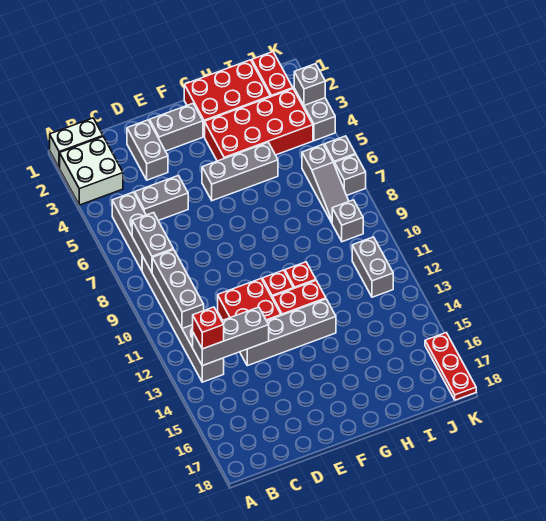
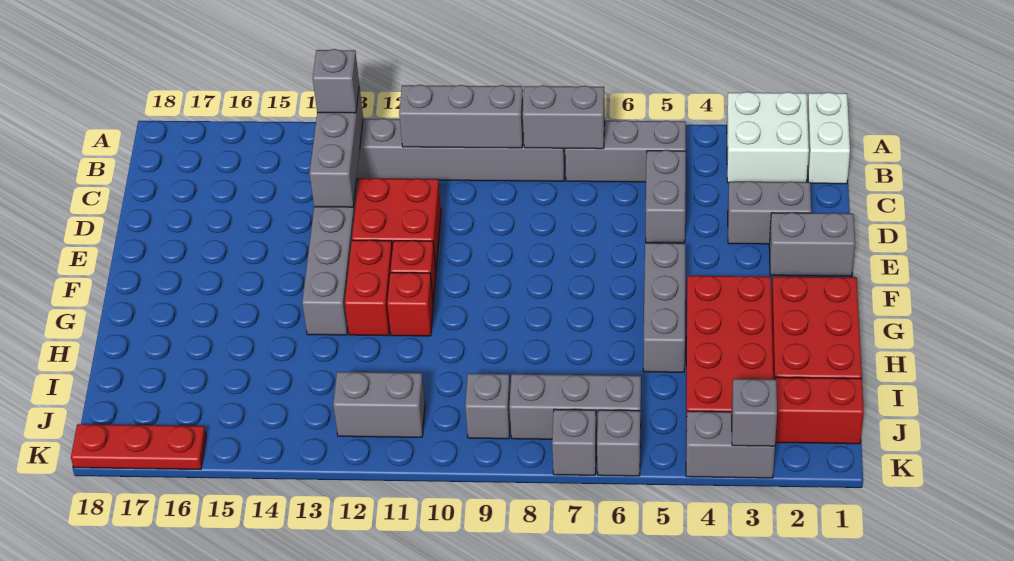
red 1x1 brick [193,307,224,349] -> grey 1x1 brick [313,49,359,113]
grey 1x2 brick [150,104,203,151] -> grey 1x2 brick turned to [769,213,855,276]
grey 1x3 slope [302,144,349,223] -> grey 1x3 brick [509,374,641,440]

